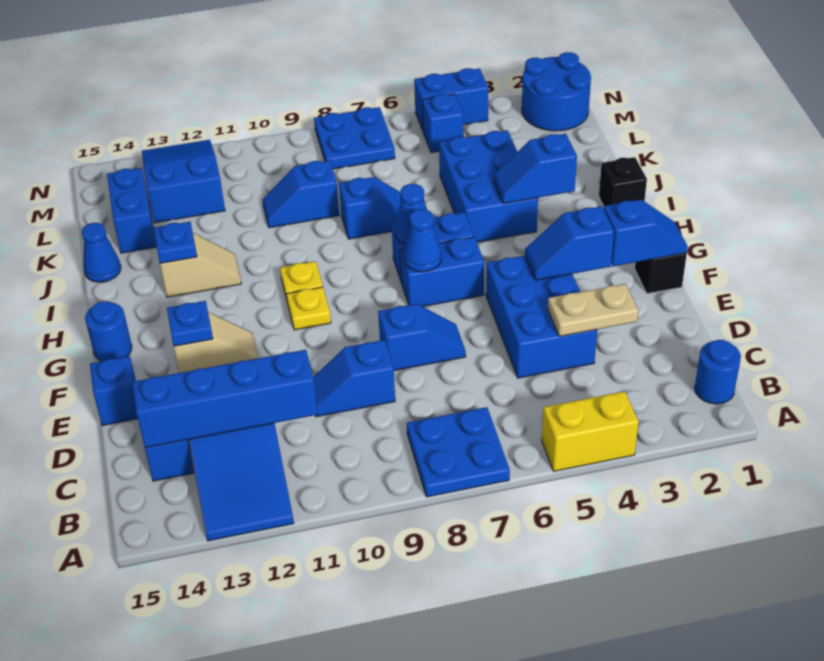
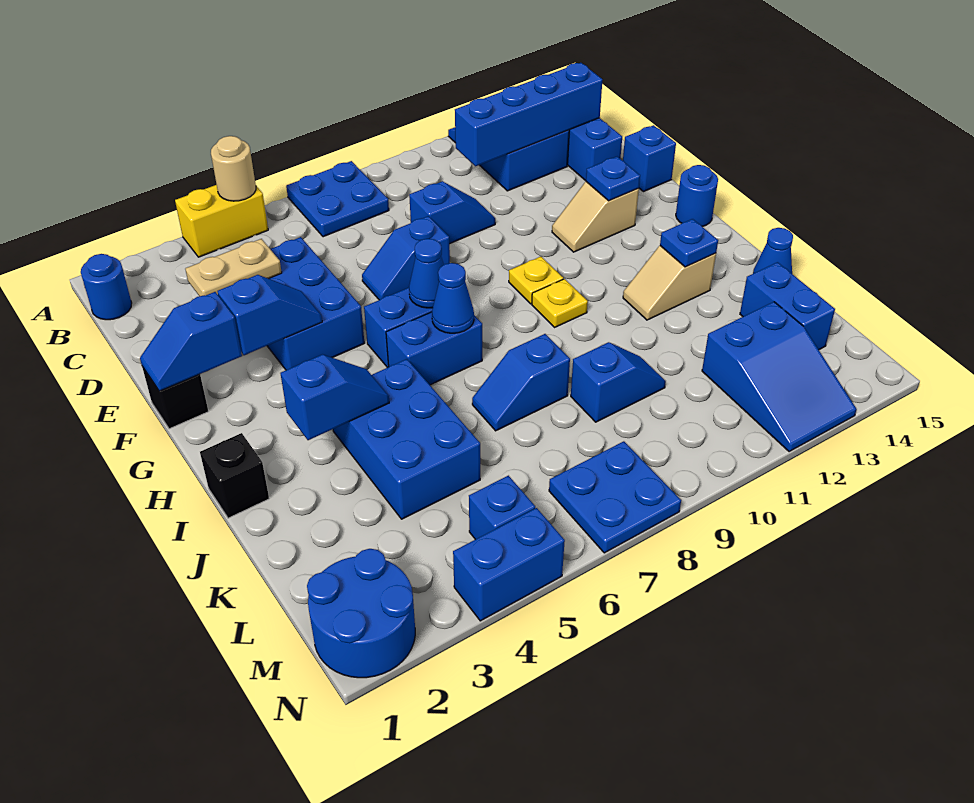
none -> tan 1x1 round brick [211,136,256,201]

